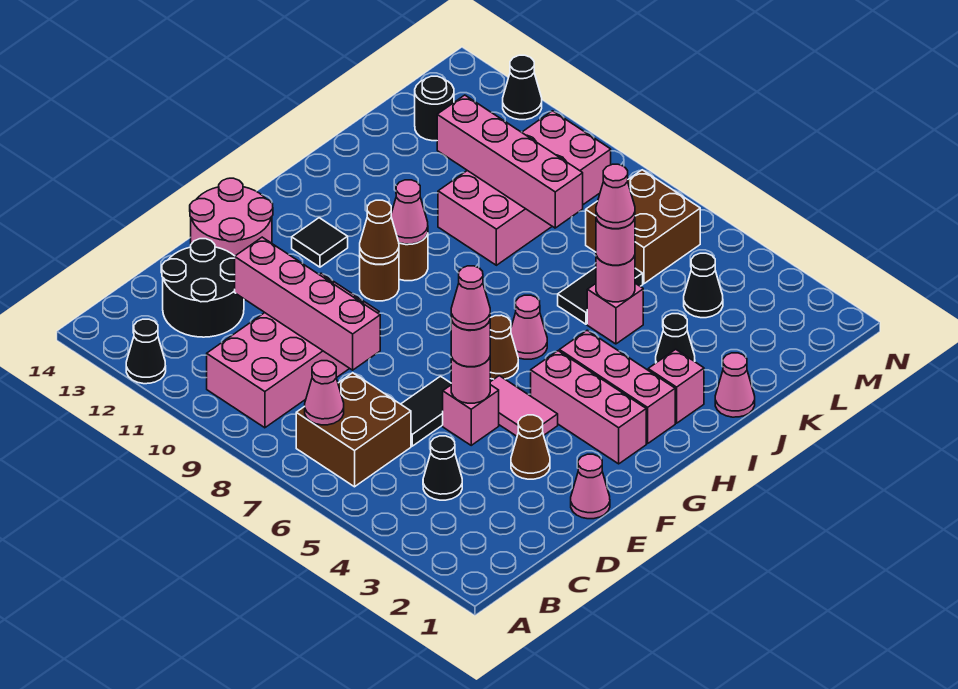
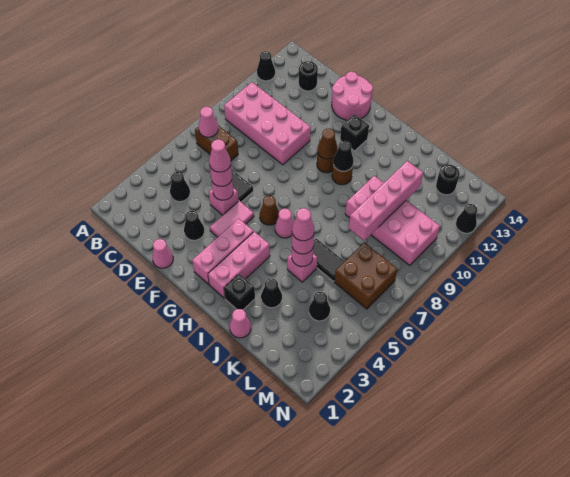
brown 2x2 brick [296,373,411,487] -> brown 1x2 brick [195,126,238,161]
black 2x2 round brick [162,239,244,337] -> black 1x1 round brick [299,61,318,91]
pink 1x4 brick [235,237,380,370] -> none
brown 1x1 cone [511,415,550,479] -> black 1x1 cone [184,211,204,240]
black 1x1 tile [292,218,348,267] -> black 1x1 brick [340,115,369,151]
pink 1x1 cone [391,180,428,244] -> black 1x1 cone [333,141,354,171]
pink 1x1 brick [648,349,704,423] -> black 1x1 brick [224,274,255,310]

